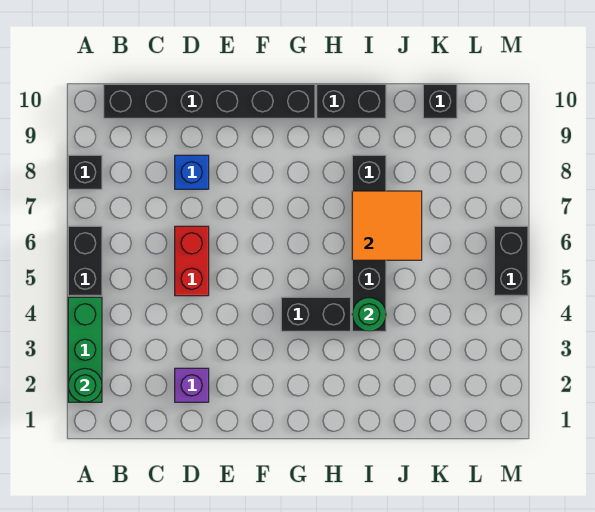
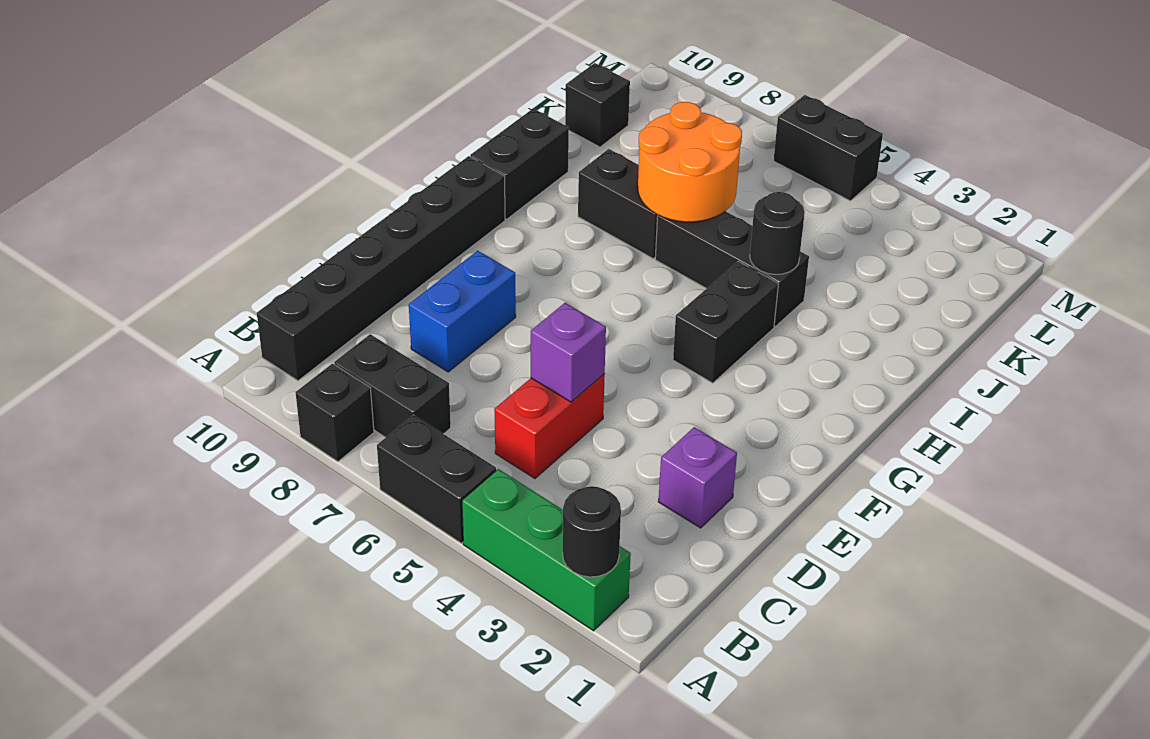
green 1x1 round brick [68,369,102,402] -> black 1x1 round brick [563,486,621,577]
none -> black 1x2 brick [334,334,451,438]
red 1x2 brick [175,226,209,296] -> red 1x2 brick turned to [494,374,605,478]
none -> purple 1x1 brick [531,303,606,402]
blue 1x1 brick [175,155,209,189] -> blue 1x2 brick [409,251,516,372]
green 1x1 round brick [352,298,386,331] -> black 1x1 round brick [750,192,805,274]
orange 2x2 tile [352,191,422,260] -> orange 2x2 round brick [638,102,742,222]

